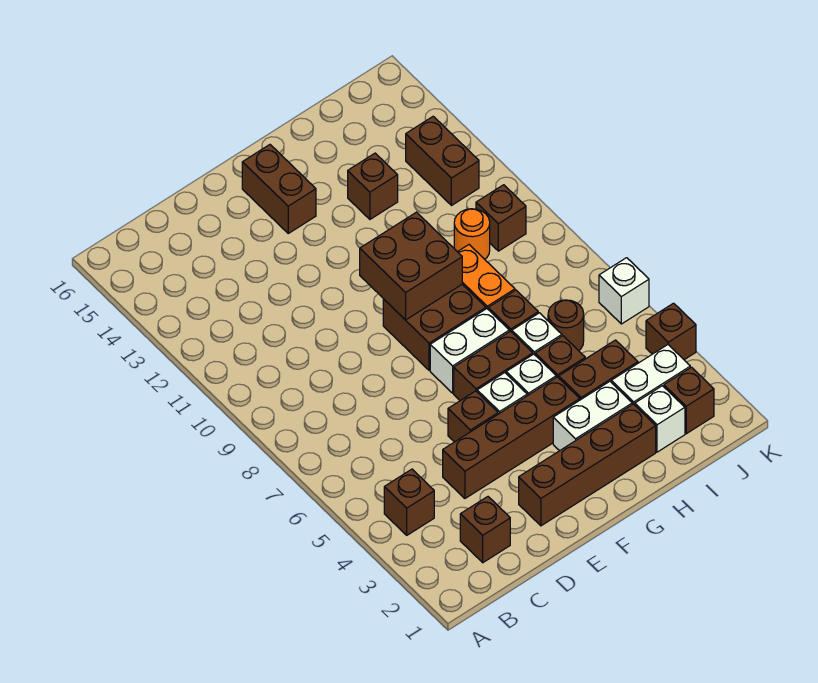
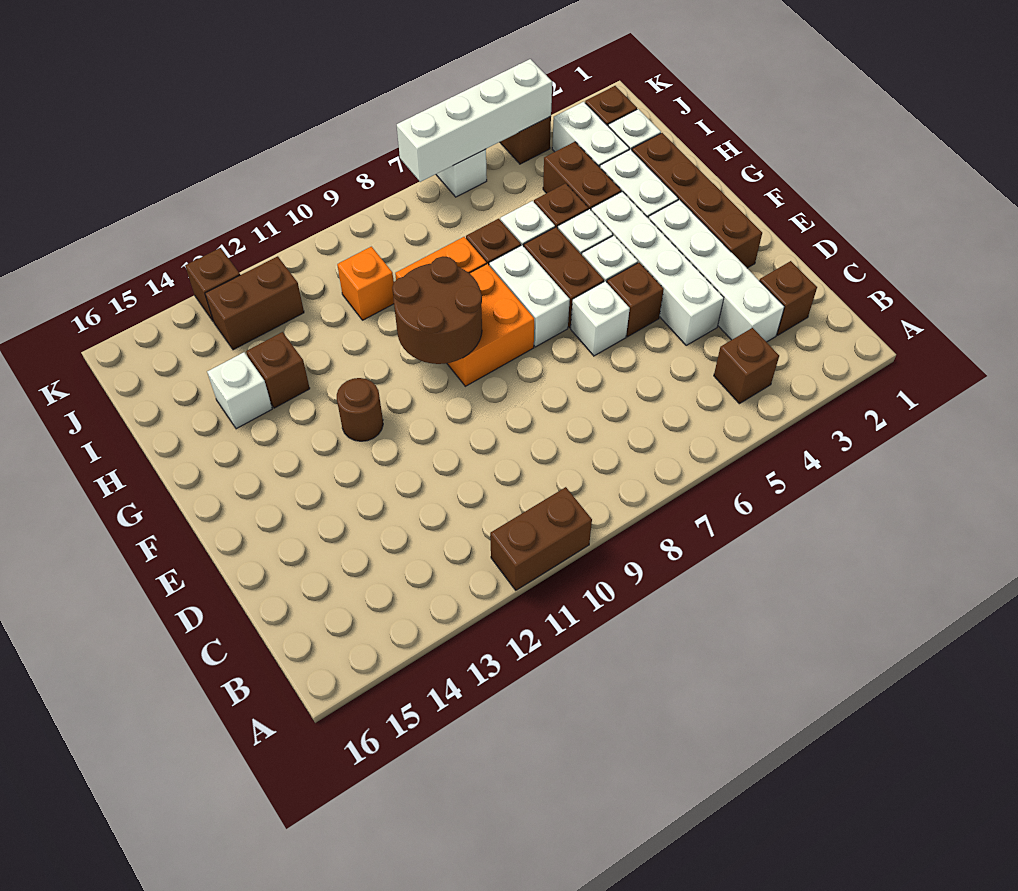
none -> white 1x4 brick [649,200,784,342]
brown 1x4 brick [443,377,580,498] -> white 1x4 brick [591,192,724,345]
none -> white 1x1 brick [571,281,630,356]
brown 2x2 brick [383,285,486,370] -> orange 2x2 brick [447,264,534,386]
brown 2x2 brick [360,212,462,320] -> brown 2x2 round brick [392,257,482,364]
brown 1x2 brick [242,145,316,233] -> brown 1x2 brick moved to [490,487,592,590]
none -> white 1x1 brick [207,352,272,429]
brown 1x1 round brick [548,300,584,351] -> brown 1x1 round brick moved to [337,378,383,441]
orange 1x1 round brick [454,209,490,259] -> orange 1x1 brick [337,247,394,320]
brown 1x1 brick [476,185,526,251] -> brown 1x1 brick moved to [185,248,240,322]
none -> white 1x4 brick [397,59,552,182]

